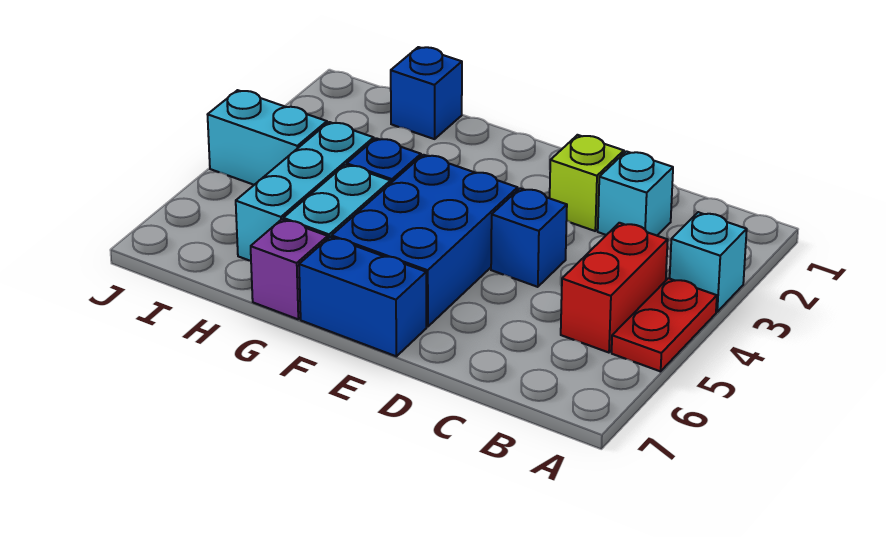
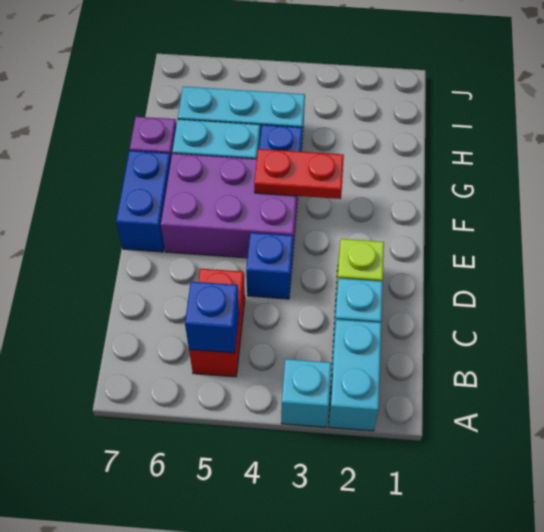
red 1x2 plate [612,278,717,371] -> red 1x2 plate moved to [254,149,344,199]
red 1x2 brick [561,223,668,353] -> red 1x2 brick turned to [189,269,245,377]
blue 2x3 brick [332,155,518,327] -> purple 2x3 brick [161,154,298,259]
blue 1x1 brick [391,47,462,139] -> blue 1x1 brick moved to [185,282,239,353]
cyan 1x2 brick [208,90,327,185] -> cyan 1x2 brick moved to [329,320,381,431]

